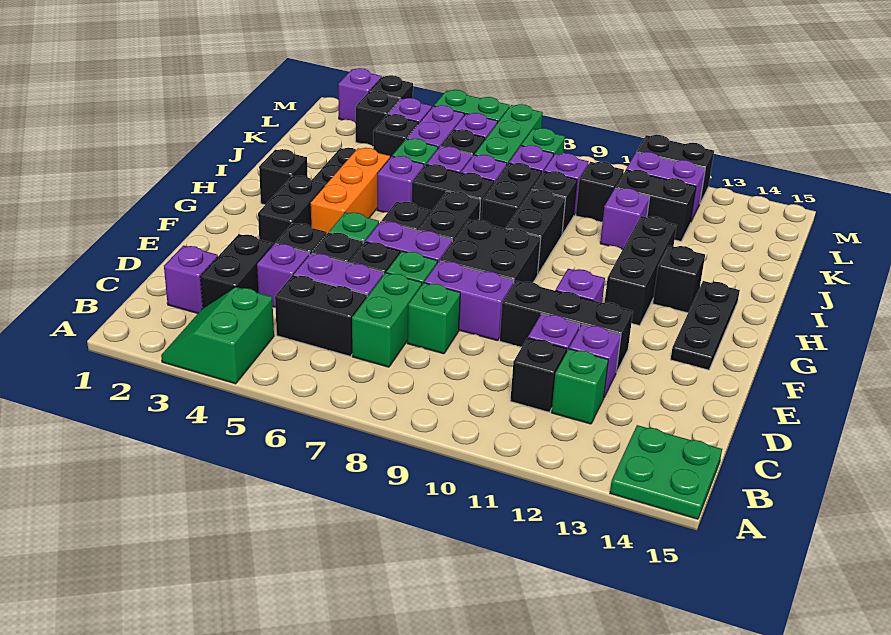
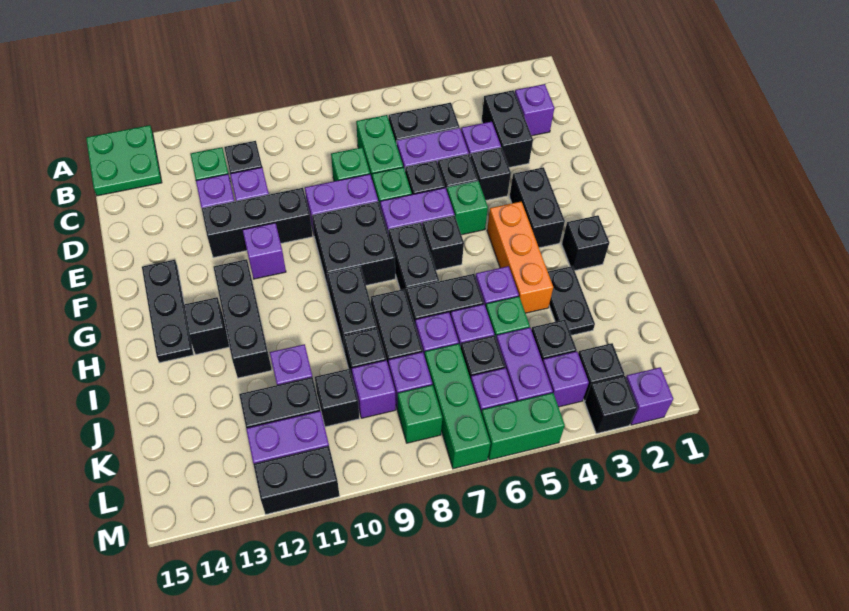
green 2x2 slope [161,287,274,384] -> none

